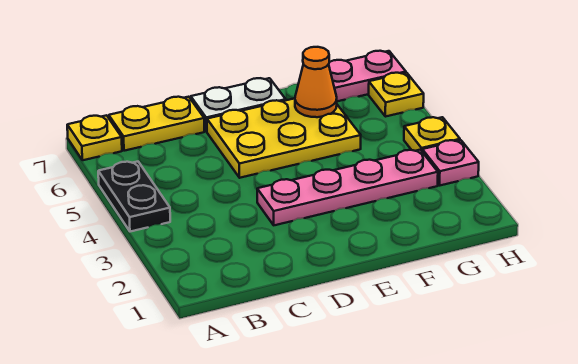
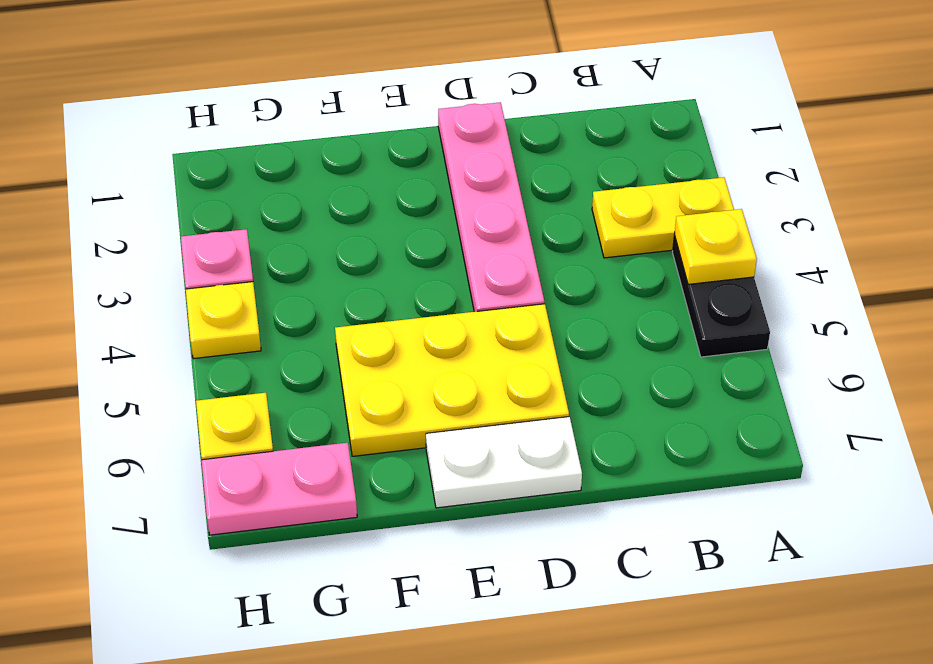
yellow 1x1 plate [67,115,122,160] -> yellow 1x1 plate moved to [674,209,757,284]
yellow 1x2 plate [109,97,204,151] -> yellow 1x2 plate moved to [592,177,734,258]
pink 1x4 plate [257,150,438,225] -> pink 1x4 plate turned to [438,102,544,312]
orange 1x1 cone [295,47,337,117] -> none

